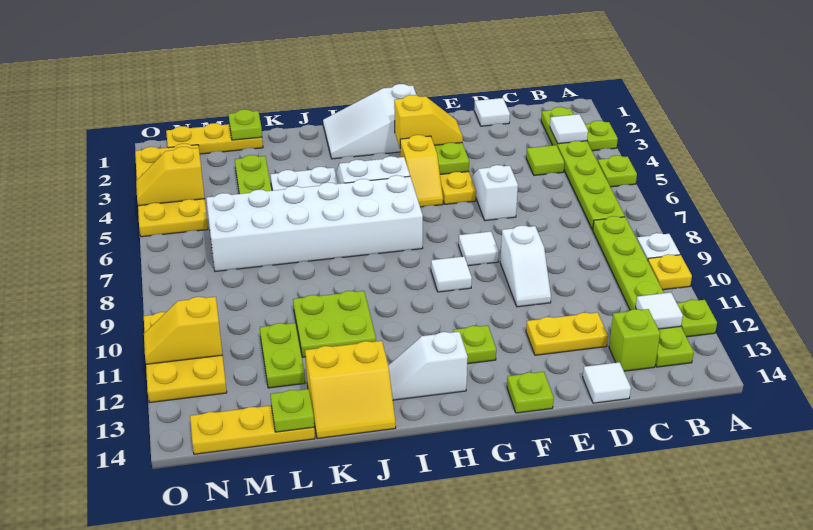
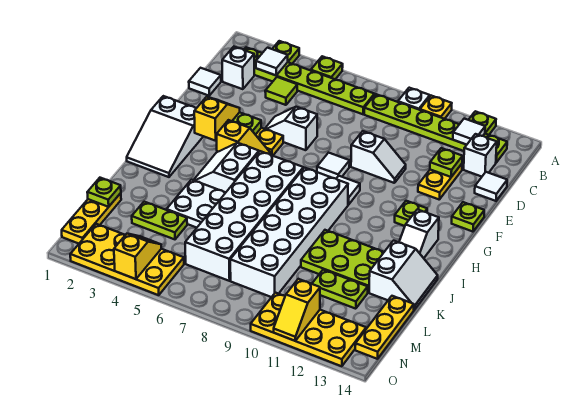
none -> white 1x1 brick [222,47,254,89]
lime 1x1 brick [609,309,660,371] -> white 1x1 brick [464,134,497,177]
none -> white 2x6 brick [230,168,348,297]
lime 2x2 plate [293,291,376,357] -> lime 2x3 plate [301,230,384,292]
yellow 2x2 slope [305,341,396,439] -> white 2x2 slope [369,241,438,310]
lime 1x1 plate [270,389,314,432] -> lime 1x1 plate moved to [430,148,462,177]
yellow 1x2 slope [136,147,205,206] -> yellow 1x2 slope turned to [114,234,161,279]
yellow 2x3 plate [144,312,227,403] -> yellow 2x4 plate [251,293,366,366]

